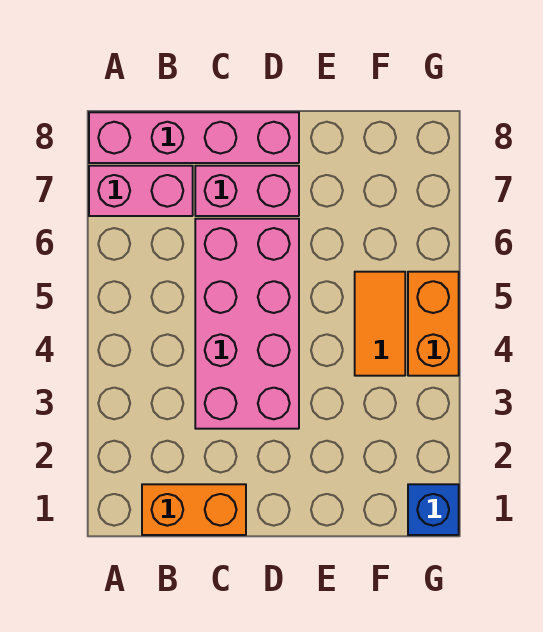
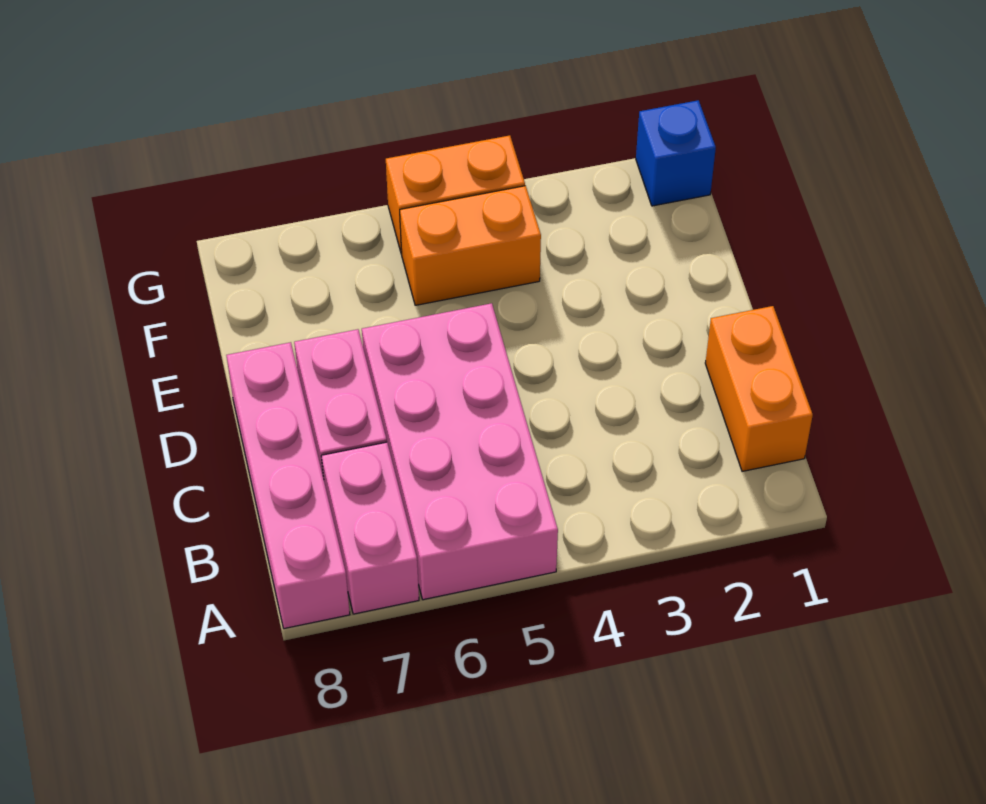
pink 2x4 brick [195,219,299,429] -> pink 2x4 brick turned to [362,303,558,600]
orange 1x2 tile [355,272,405,376] -> orange 1x2 brick [400,186,541,305]

